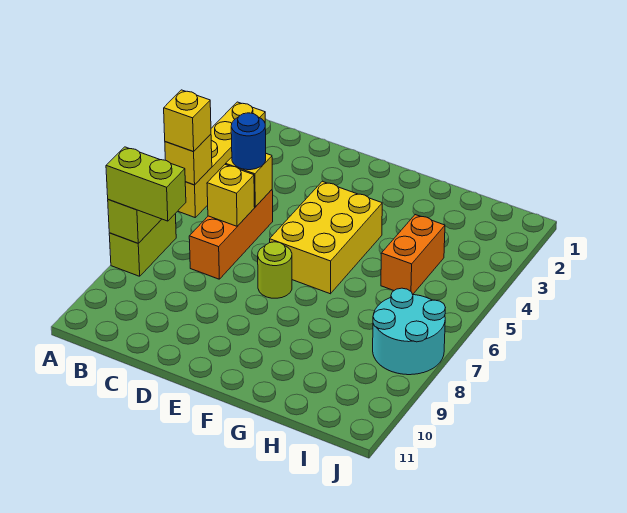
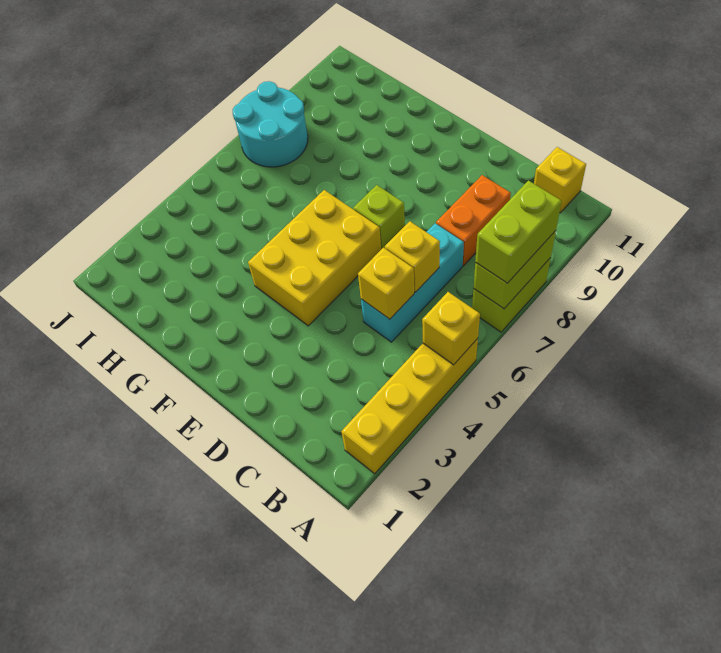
yellow 1x1 brick [164,90,211,152] -> yellow 1x1 brick moved to [534,147,586,213]
lime 1x2 brick [106,147,186,221] -> lime 1x2 brick turned to [475,181,562,283]
orange 1x3 brick [189,190,273,279] -> cyan 1x3 brick [361,223,464,342]
blue 1x1 round brick [231,113,266,170] -> none
lime 1x1 round brick [258,242,292,298] -> lime 1x1 brick [353,185,405,249]
orange 1x2 brick [381,215,445,294] -> orange 1x2 brick moved to [436,175,511,265]

